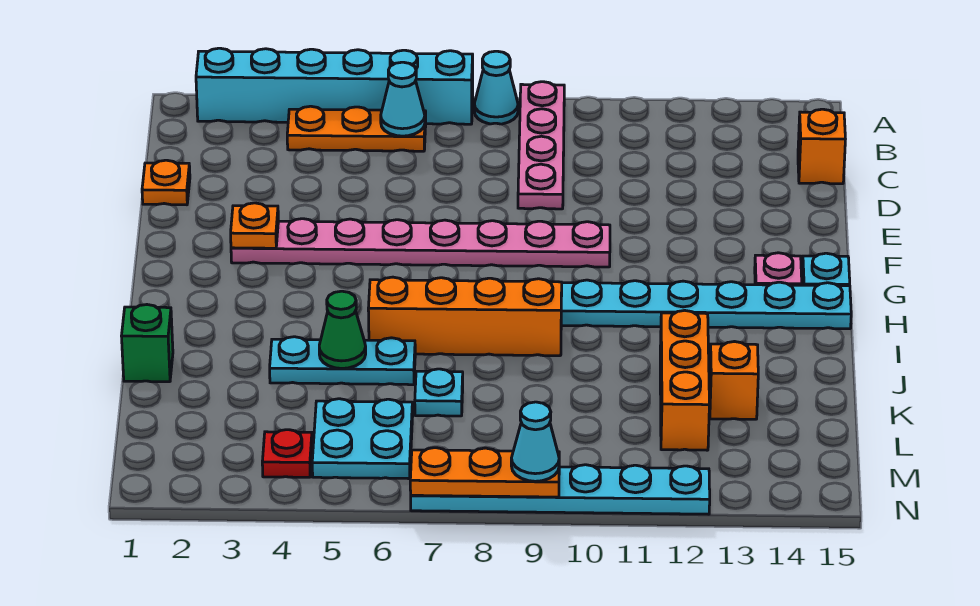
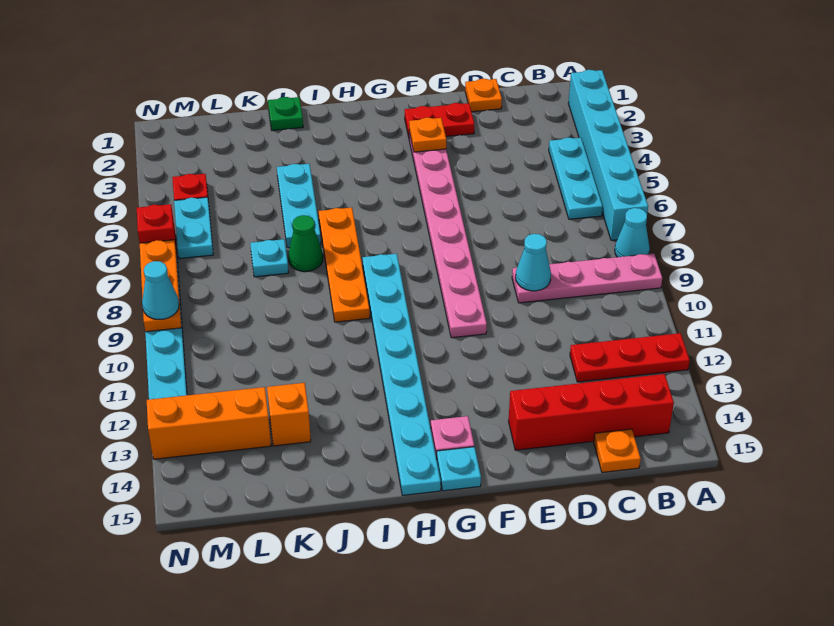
none -> red 1x3 plate [570,333,690,382]
orange 1x3 plate [287,106,426,151] -> cyan 1x3 plate [549,138,603,219]
cyan 1x1 cone [381,62,425,136] -> cyan 1x1 cone moved to [516,234,551,291]
none -> red 1x4 brick [509,374,674,450]
orange 1x1 brick [798,109,845,184] -> orange 1x1 plate [594,429,641,472]
none -> red 1x2 plate [405,103,474,137]
orange 1x4 brick [368,277,562,356] -> orange 1x4 plate [319,208,370,322]
green 1x1 brick [122,305,173,382] -> green 1x1 plate [268,97,303,130]
green 1x1 cone [319,291,366,369] -> green 1x1 cone moved to [288,215,323,271]
orange 1x3 brick [660,310,709,450] -> orange 1x3 brick moved to [147,387,271,459]
cyan 2x2 plate [312,399,413,479] -> cyan 1x2 plate [174,197,213,259]
none -> red 1x1 brick [137,204,177,254]

